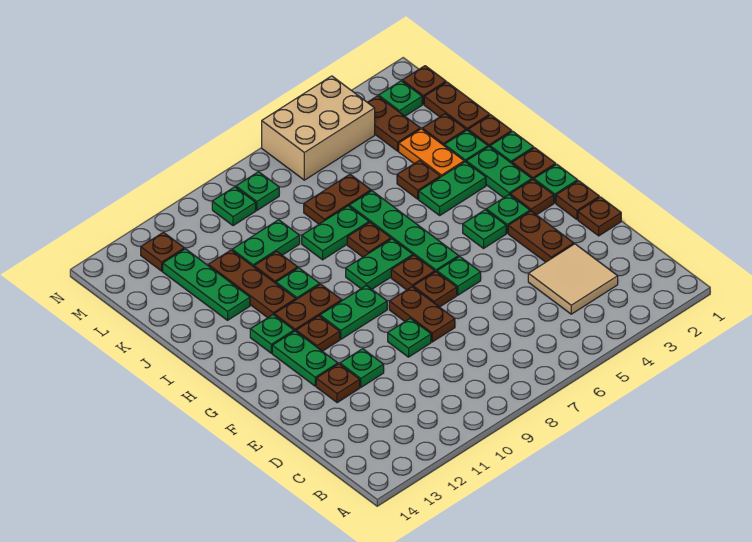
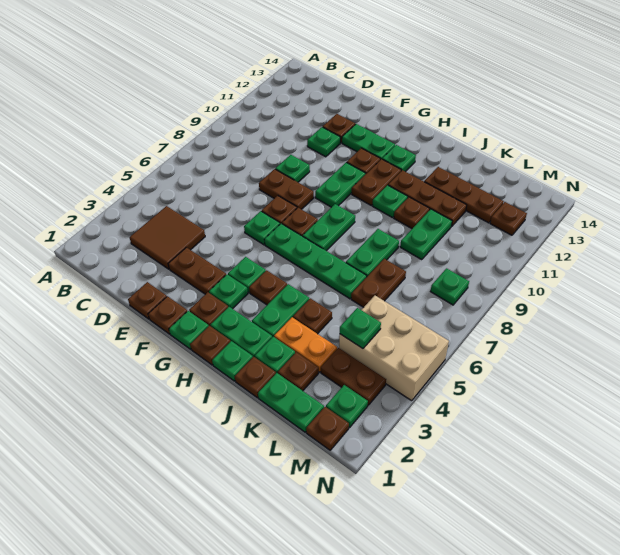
tan 2x2 tile [528,244,618,314] -> brown 2x2 tile [130,206,205,269]
brown 1x1 plate [347,222,391,257] -> brown 1x1 plate moved to [249,270,287,305]
green 1x3 plate [163,249,250,320] -> brown 1x3 plate [424,167,504,223]
brown 1x2 plate [424,82,490,130] -> green 1x2 plate [258,373,324,432]
tan 2x3 brick [262,76,375,180] -> tan 2x3 brick turned to [339,296,449,401]
green 1x1 plate [212,187,256,226] -> green 1x1 plate moved to [340,308,381,349]

